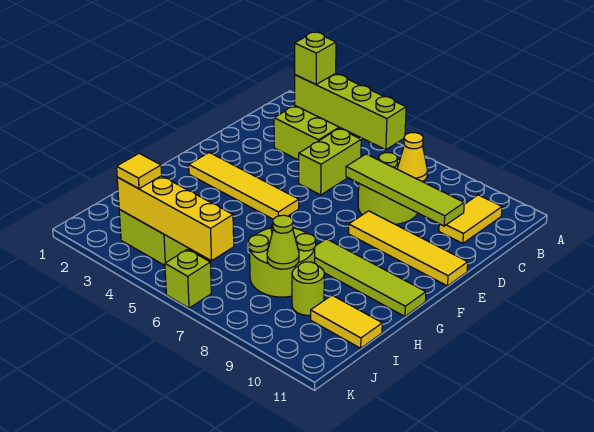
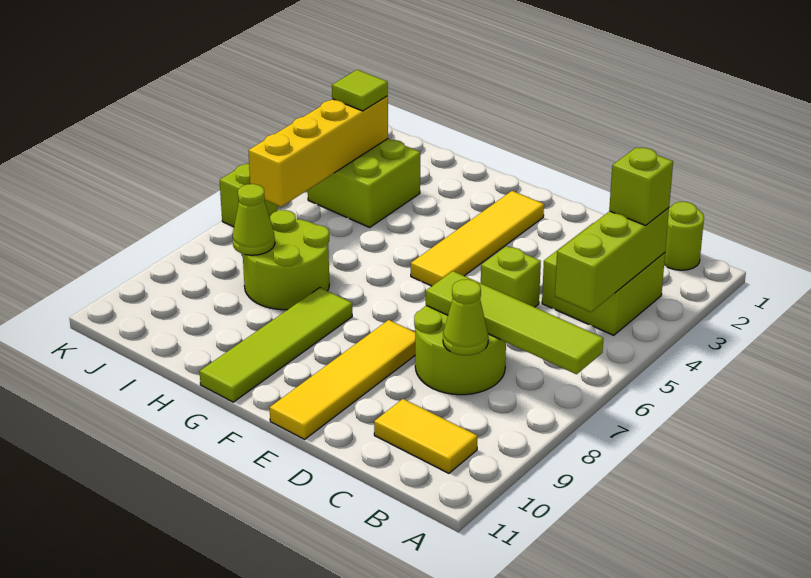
lime 1x4 brick [295,74,406,150] -> lime 1x3 brick [555,208,669,312]
lime 1x2 brick [299,129,361,195] -> lime 1x1 brick [481,246,541,307]
yellow 1x1 cone [397,133,428,182] -> lime 1x1 cone [443,279,488,355]
lime 1x4 tile [346,154,464,226] -> lime 1x4 tile turned to [426,271,603,374]
lime 1x1 round brick [292,262,324,315] -> lime 1x1 round brick moved to [664,202,704,270]
yellow 1x2 tile [310,295,382,348] -> none
yellow 1x1 tile [117,153,162,189] -> lime 1x1 tile [332,70,388,111]

